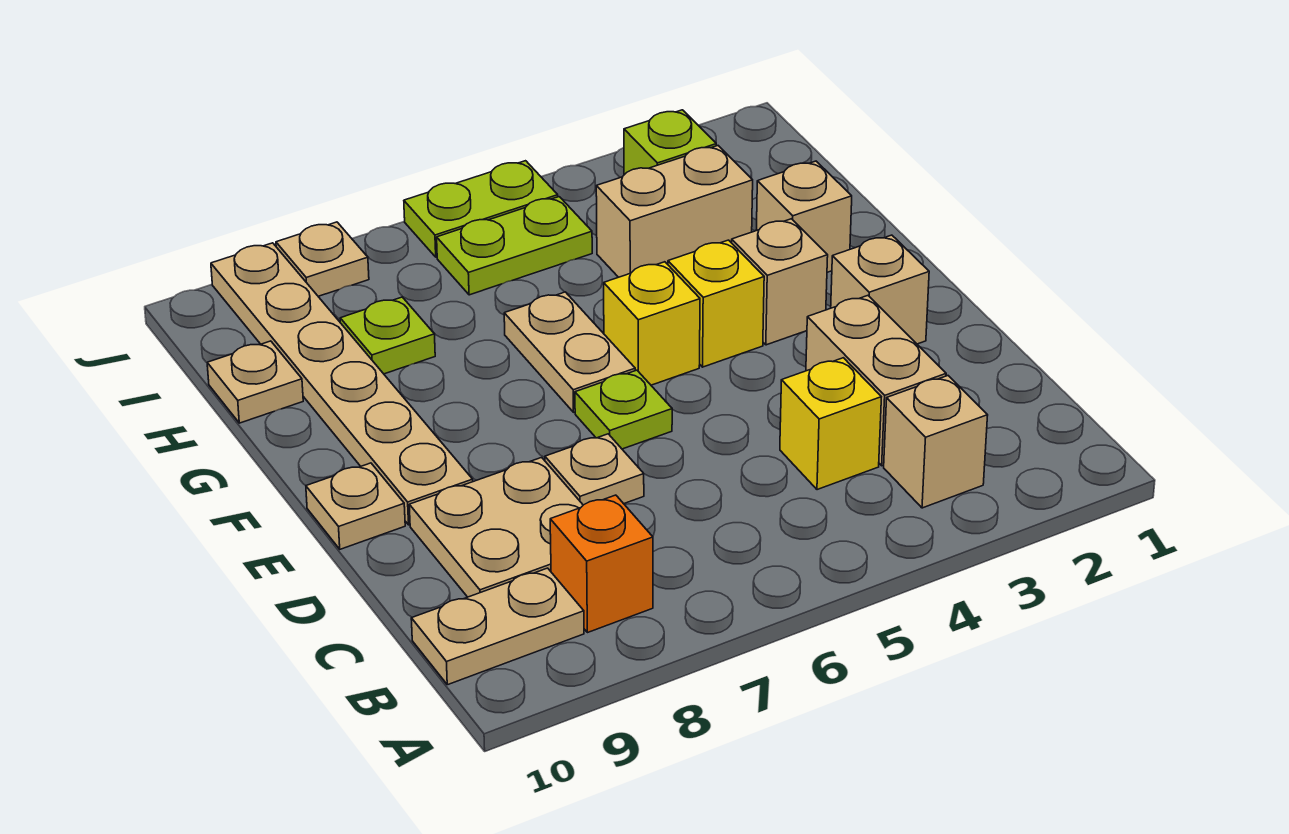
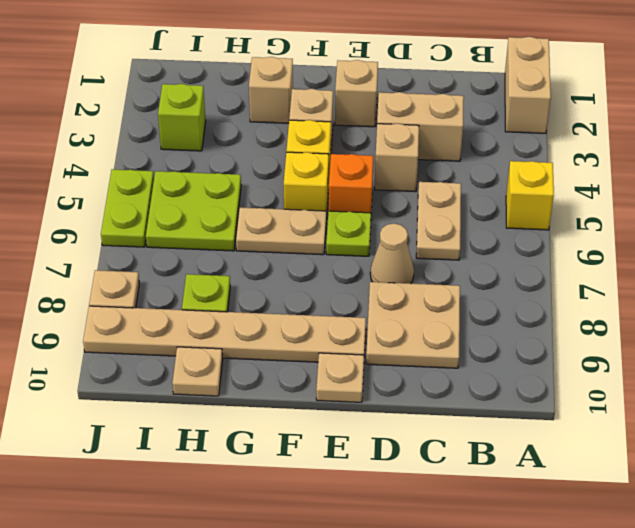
tan 1x1 brick [884,376,988,508] -> tan 1x1 brick moved to [374,124,419,192]
orange 1x1 brick [550,495,653,633] -> orange 1x1 brick moved to [329,154,373,213]
tan 1x2 plate [411,568,584,685] -> tan 1x2 plate moved to [416,182,461,260]
yellow 1x1 brick [780,358,881,490] -> yellow 1x1 brick moved to [506,161,554,230]
tan 1x1 plate [545,434,644,505] -> tan 1x1 cone [370,223,414,284]
tan 1x2 brick [596,146,753,277] -> tan 1x2 brick moved to [505,37,551,133]
lime 1x2 plate [437,197,592,295] -> lime 2x2 plate [146,171,241,251]

